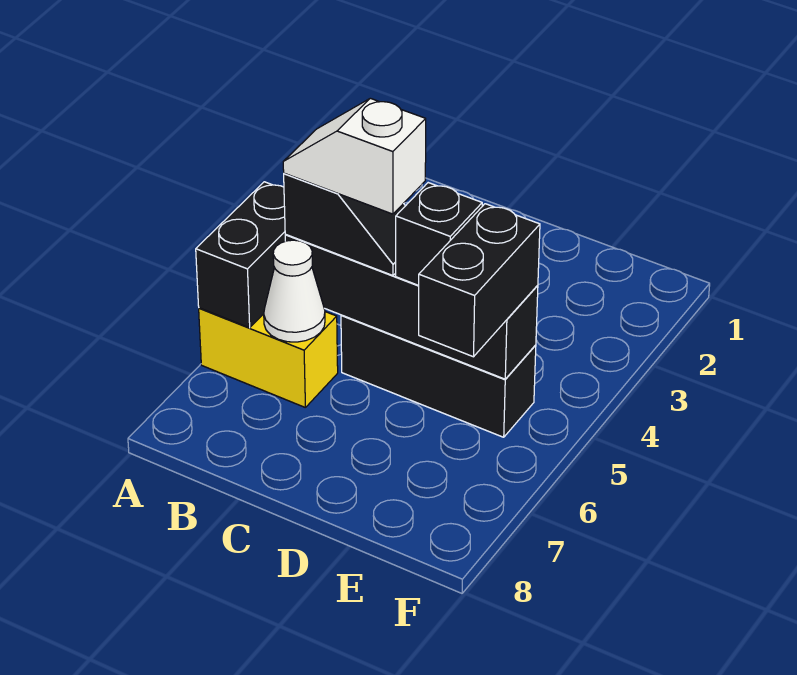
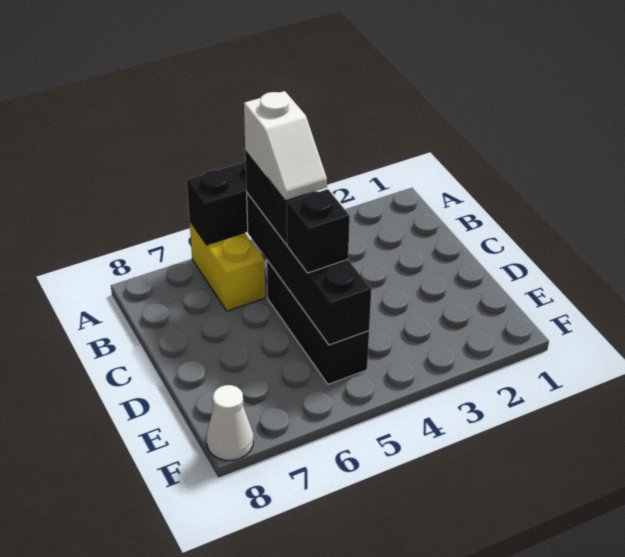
white 1x2 slope [283,98,426,214] -> white 1x2 slope turned to [244,91,327,200]
white 1x1 cone [264,240,325,342] -> white 1x1 cone moved to [207,385,253,460]
black 1x2 brick [419,204,540,357] -> none

